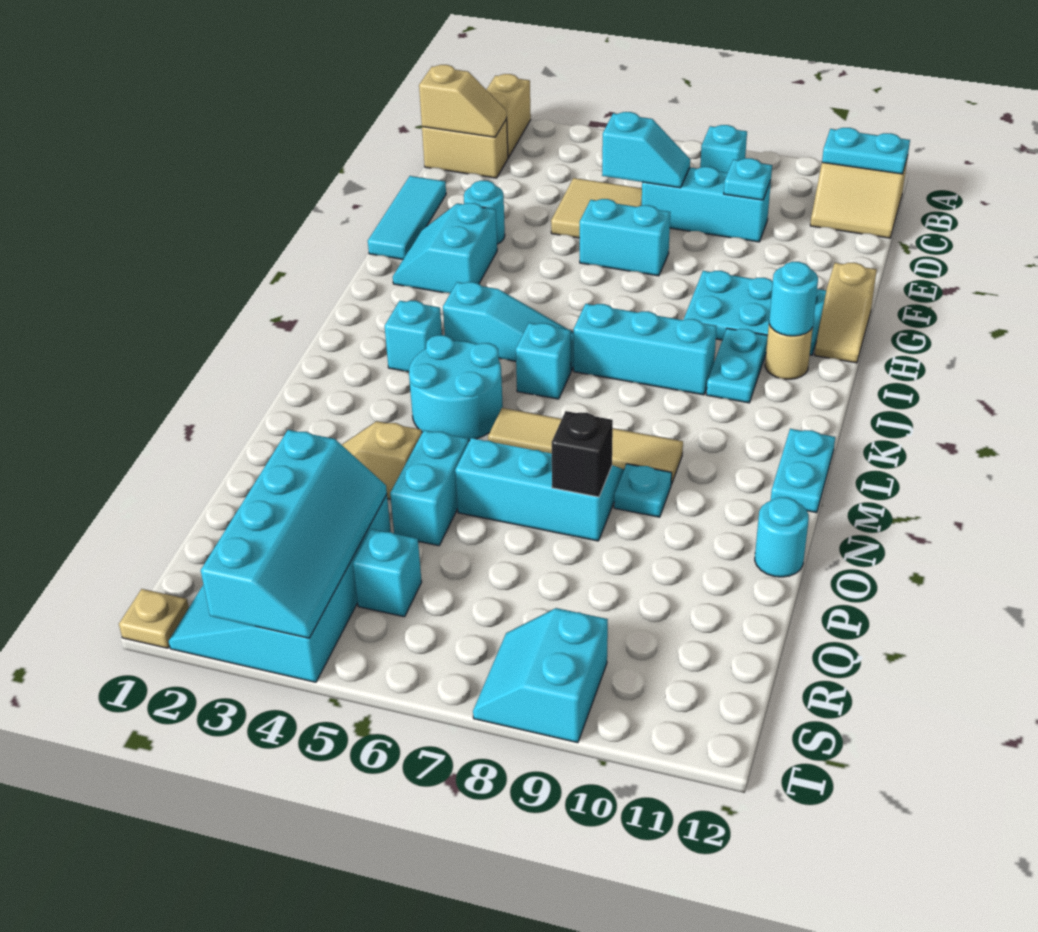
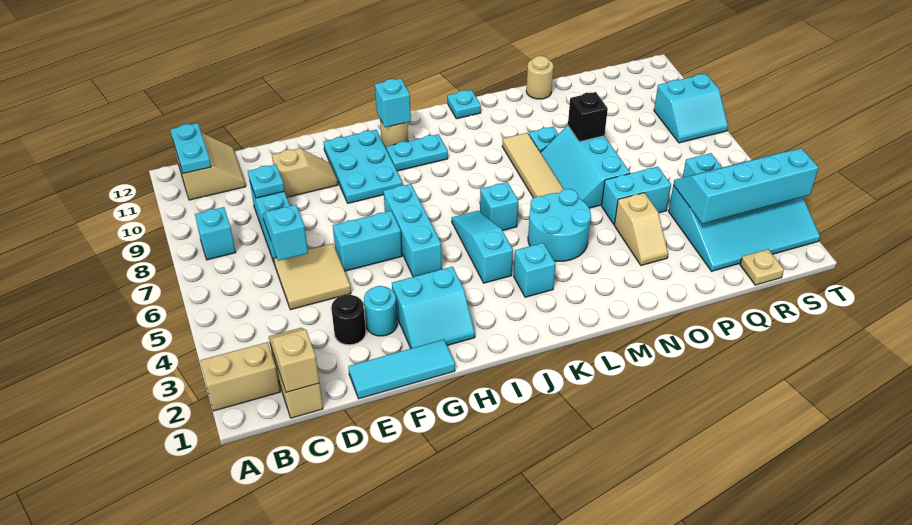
none -> black 1x1 round brick [331,294,366,345]
cyan 1x2 brick [580,199,670,276] -> cyan 1x2 brick turned to [333,211,402,271]
tan 1x2 slope [814,263,877,363] -> tan 1x2 slope moved to [272,148,338,197]
cyan 1x1 round brick [769,262,818,336] -> cyan 1x1 brick [375,78,411,127]
cyan 1x3 brick [574,304,717,395] -> cyan 1x3 brick moved to [384,184,442,277]
cyan 1x2 plate [771,429,835,513] -> cyan 1x1 plate [447,90,481,119]
cyan 1x1 round brick [755,497,809,577] -> tan 1x1 round brick [526,56,554,99]
tan 1x1 plate [119,589,189,648] -> tan 1x1 plate moved to [740,249,784,285]

